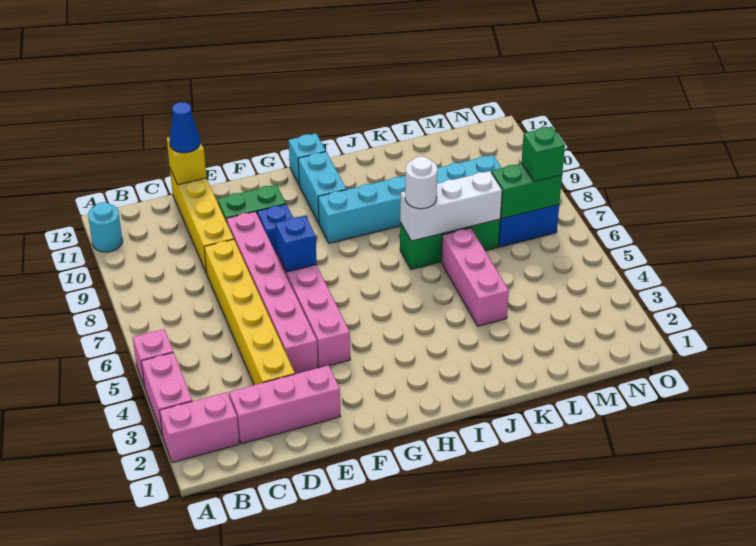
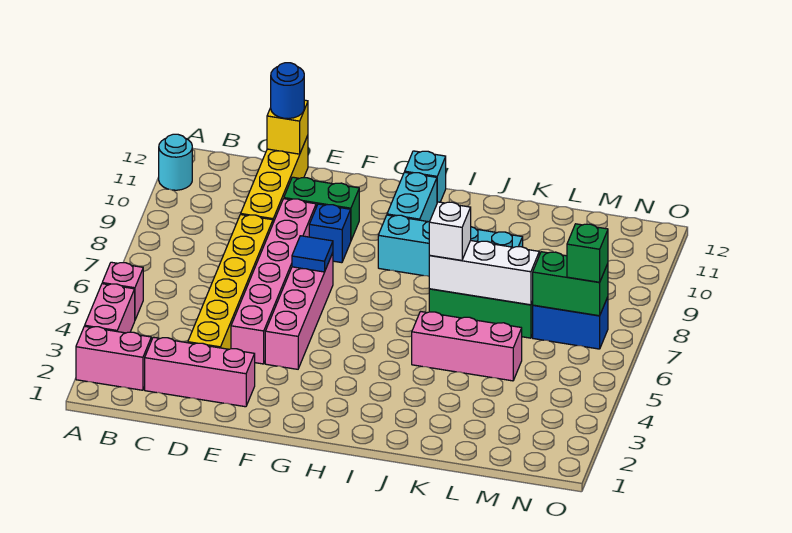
blue 1x1 cone [169,102,200,153] -> blue 1x1 round brick [271,63,304,119]
blue 1x1 brick [275,216,317,272] -> blue 1x1 tile [292,236,333,272]
cyan 1x6 brick [318,155,501,243] -> cyan 1x4 brick [378,215,523,276]
white 1x1 round brick [405,156,437,209] -> white 1x1 brick [429,202,471,260]
pink 1x3 brick [441,228,509,326] -> pink 1x3 brick turned to [412,312,522,381]

